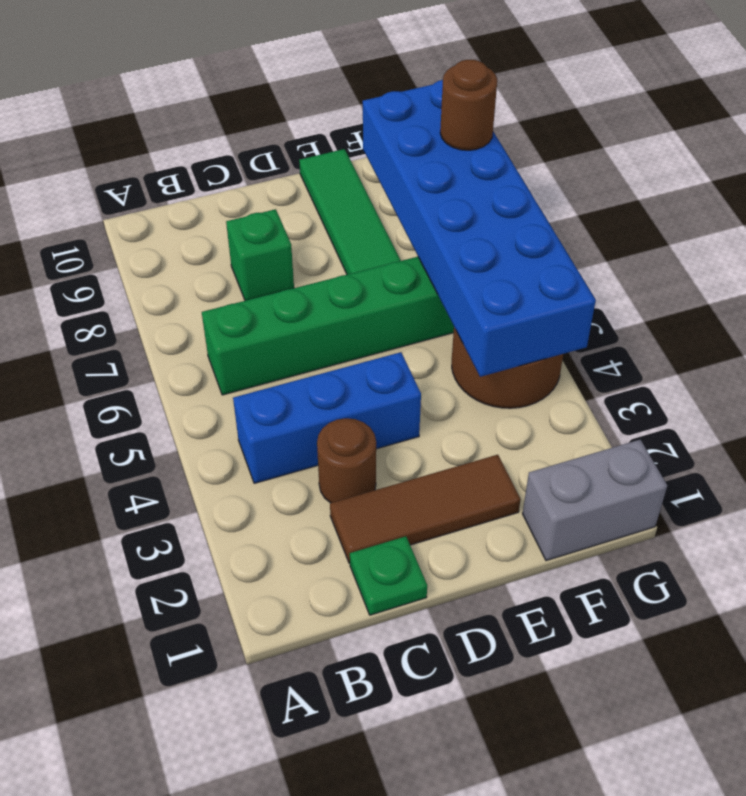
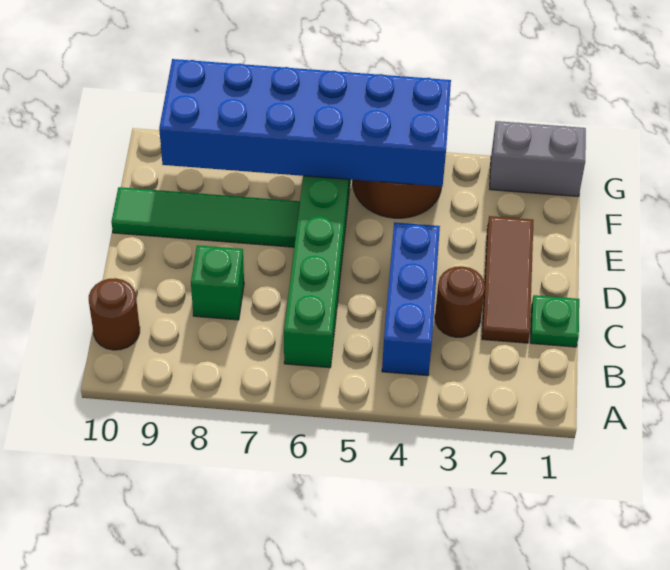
grey 1x2 brick [523,440,667,561] -> grey 1x2 brick turned to [490,121,586,196]
brown 1x1 round brick [440,60,497,150] -> brown 1x1 round brick moved to [89,278,140,350]

